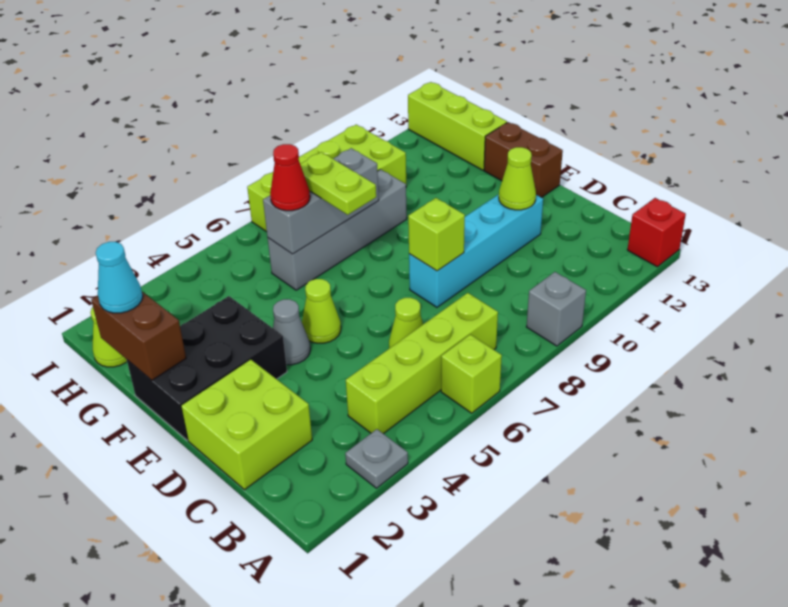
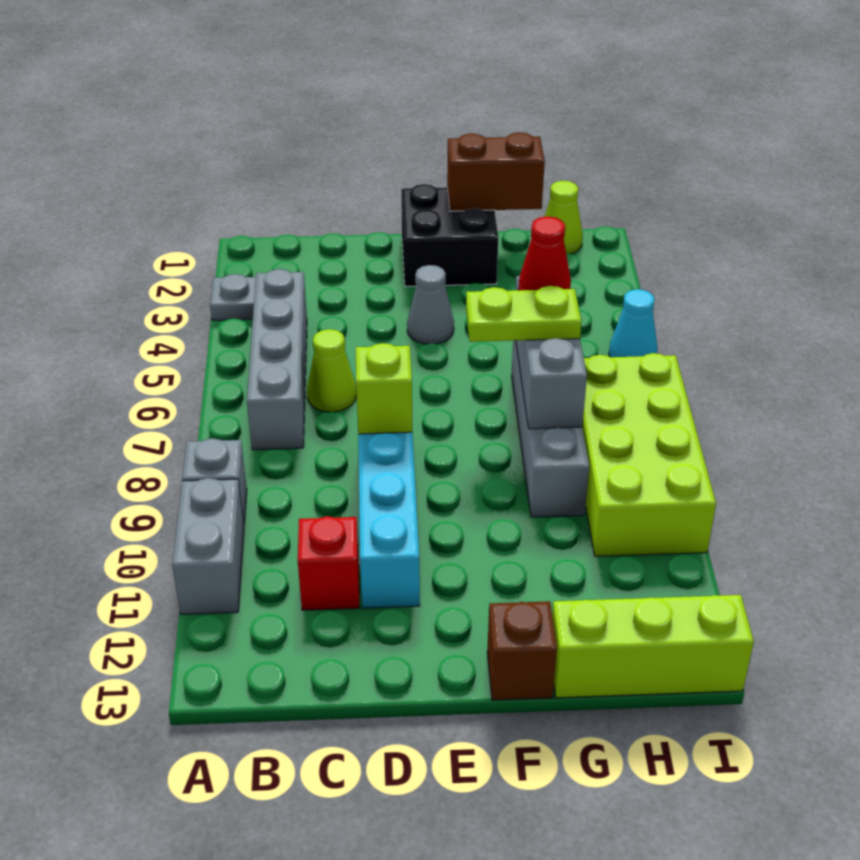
lime 1x1 brick [441,334,502,413] -> none
none -> grey 1x2 brick [172,478,244,614]
red 1x1 brick [627,198,686,267] -> red 1x1 brick moved to [298,516,359,610]
lime 1x4 brick [346,293,498,434] -> grey 1x4 brick [247,269,307,450]
lime 2x2 brick [181,359,312,490] -> none
lime 1x1 cone [499,147,536,210] -> none
black 2x3 brick [127,296,287,440] -> black 2x2 brick [401,184,498,286]
lime 1x1 cone [302,279,341,343] -> none
brown 1x2 brick [484,122,563,198] -> brown 1x1 brick [487,601,557,700]
cyan 1x1 cone [96,242,143,313] -> cyan 1x1 cone moved to [609,289,657,357]

